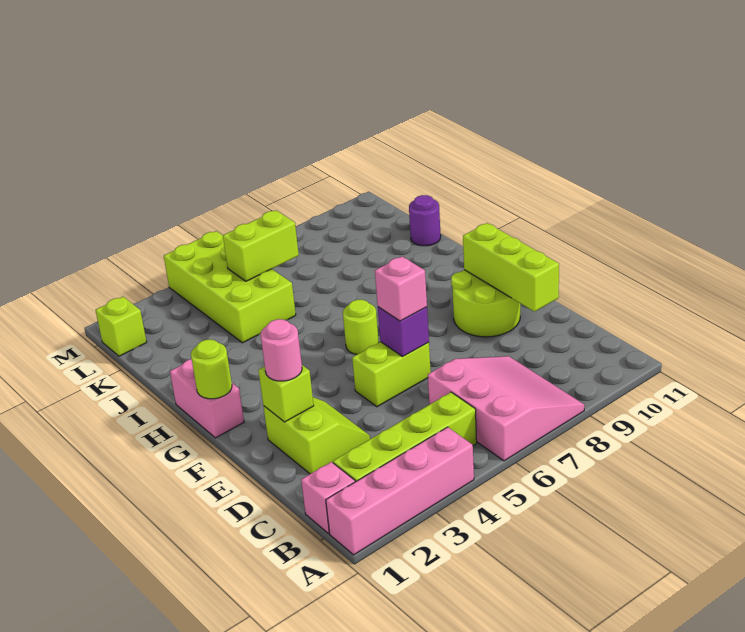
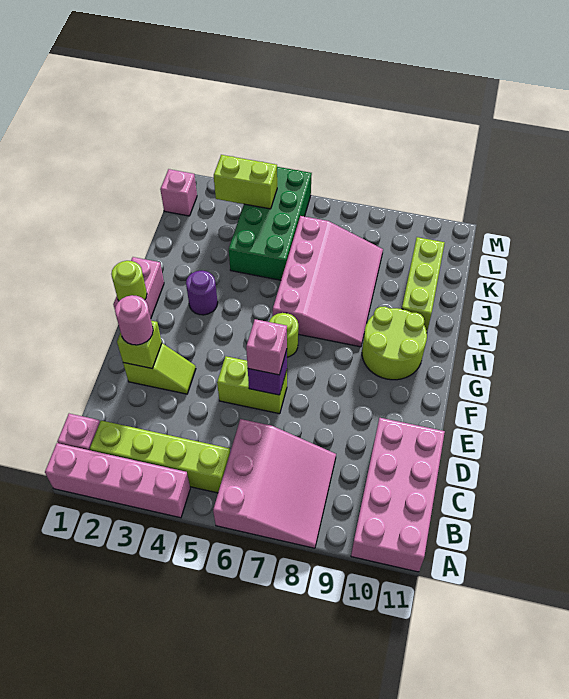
none -> pink 2x4 brick [351,418,445,572]
lime 2x2 slope [263,397,370,474] -> lime 1x2 slope [123,343,196,394]
lime 1x3 brick [463,223,559,312] -> lime 1x3 brick moved to [402,237,445,331]
lime 2x2 round brick [451,270,520,337] -> lime 2x2 round brick moved to [362,307,427,380]
none -> pink 3x4 slope [273,216,383,347]
lime 2x4 brick [164,231,296,343] -> green 2x4 brick [229,167,312,280]
purple 1x1 round brick [409,195,441,246] -> purple 1x1 round brick moved to [186,271,218,315]
lime 1x2 brick [223,210,299,281] -> lime 1x2 brick moved to [214,155,277,209]
lime 1x1 brick [95,297,147,356] -> pink 1x1 brick [160,169,197,216]

